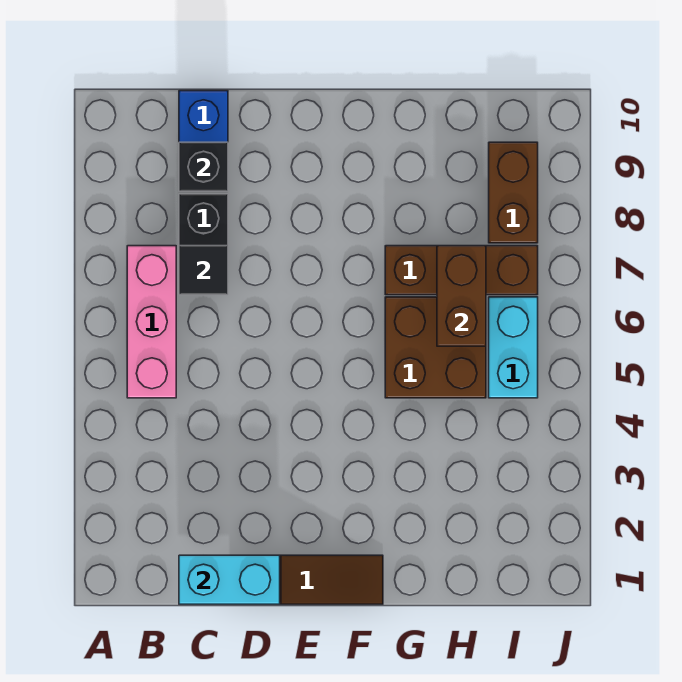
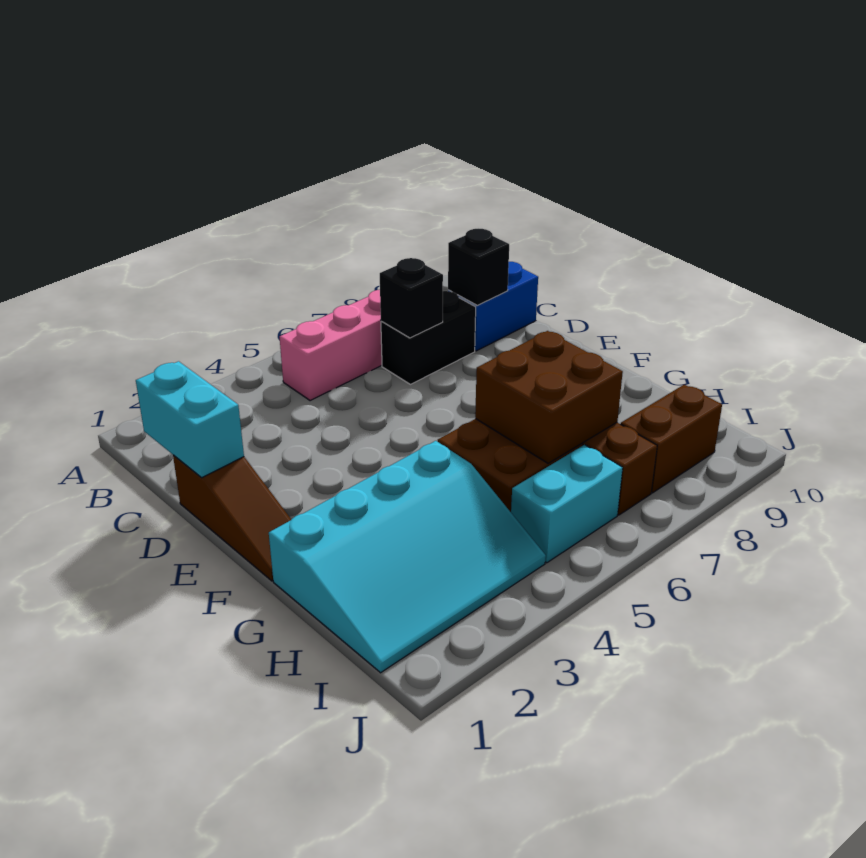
black 1x1 tile [179,246,228,295] -> black 1x1 brick [380,258,443,338]
none -> cyan 3x4 slope [269,441,546,673]
brown 1x2 brick [437,246,486,346] -> brown 2x2 brick [475,331,623,463]

